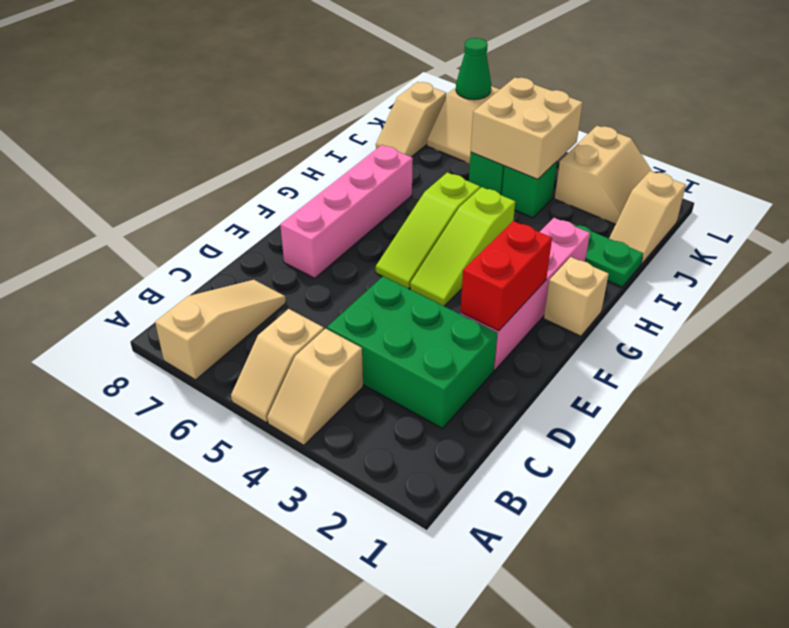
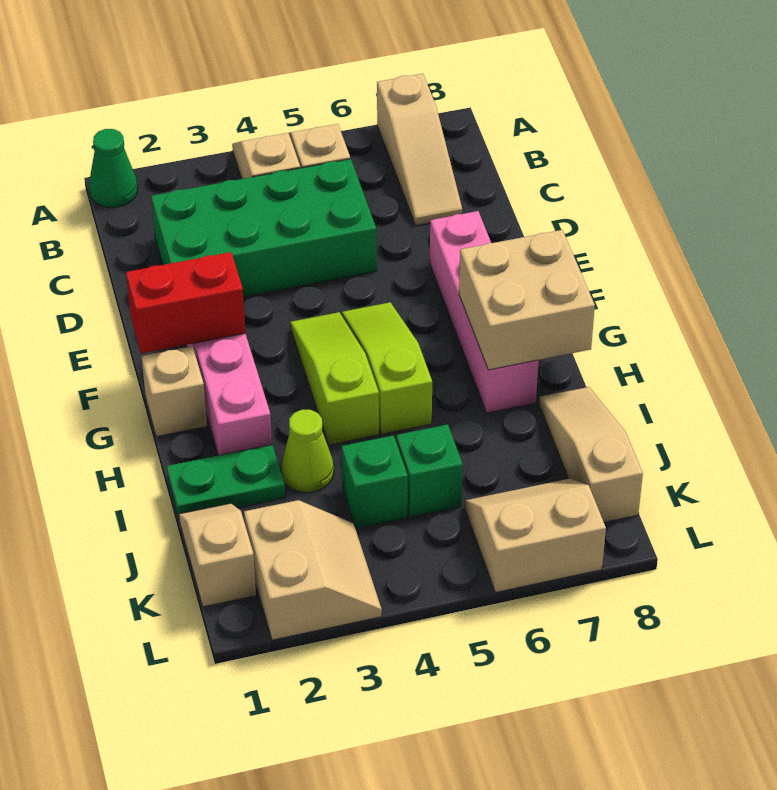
green 2x3 brick [327,277,498,428] -> green 2x4 brick [151,159,377,297]
red 1x2 brick [460,221,552,331] -> red 1x2 brick turned to [126,252,245,353]
none -> lime 1x1 cone [281,410,334,493]
tan 2x2 brick [471,78,583,179] -> tan 2x2 brick moved to [459,230,595,370]
tan 1x2 slope [376,82,447,157] -> tan 1x3 slope [539,387,643,522]
tan 2x2 slope [555,126,652,224] -> tan 2x2 slope turned to [244,500,382,640]
green 1x1 cone [456,38,491,100] -> green 1x1 cone moved to [89,129,138,207]

